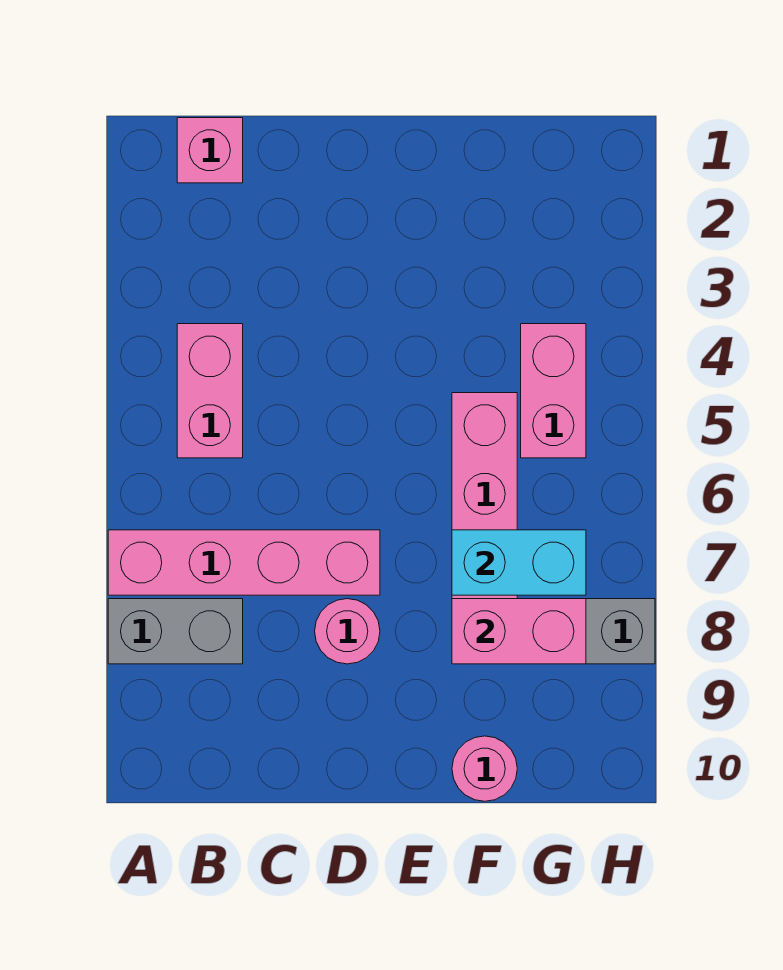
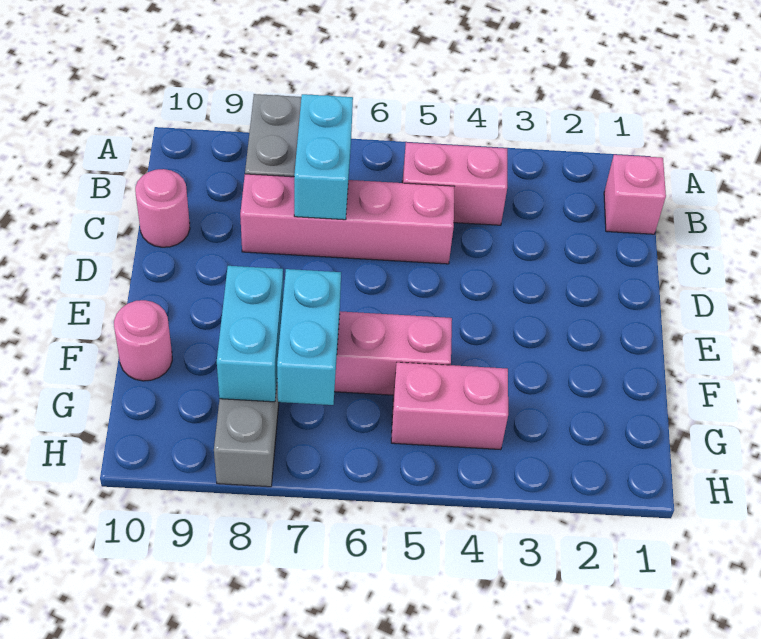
pink 1x4 brick [108,530,380,595] -> pink 1x4 brick turned to [240,174,455,264]
none -> cyan 1x2 brick [294,94,353,220]
pink 1x1 round brick [315,599,380,664] -> pink 1x1 round brick moved to [135,169,190,247]
pink 1x2 brick [452,599,586,664] -> cyan 1x2 brick [217,266,283,402]

